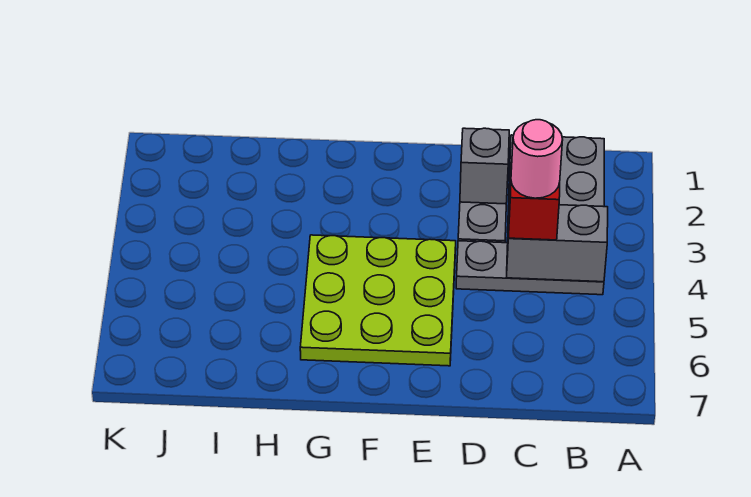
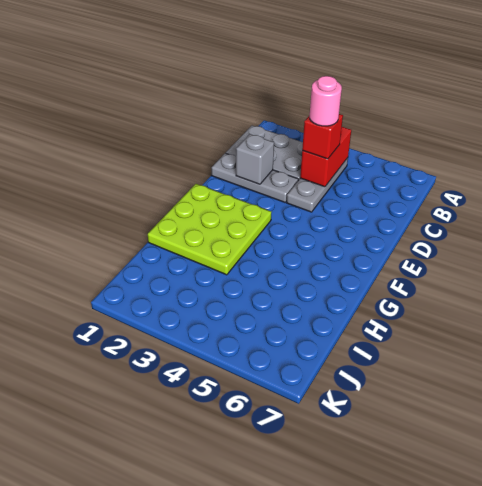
grey 1x2 brick [506,205,608,282] -> red 1x2 brick [300,127,351,187]
lime 3x3 plate [300,235,456,366] -> lime 3x3 plate moved to [148,184,271,275]

